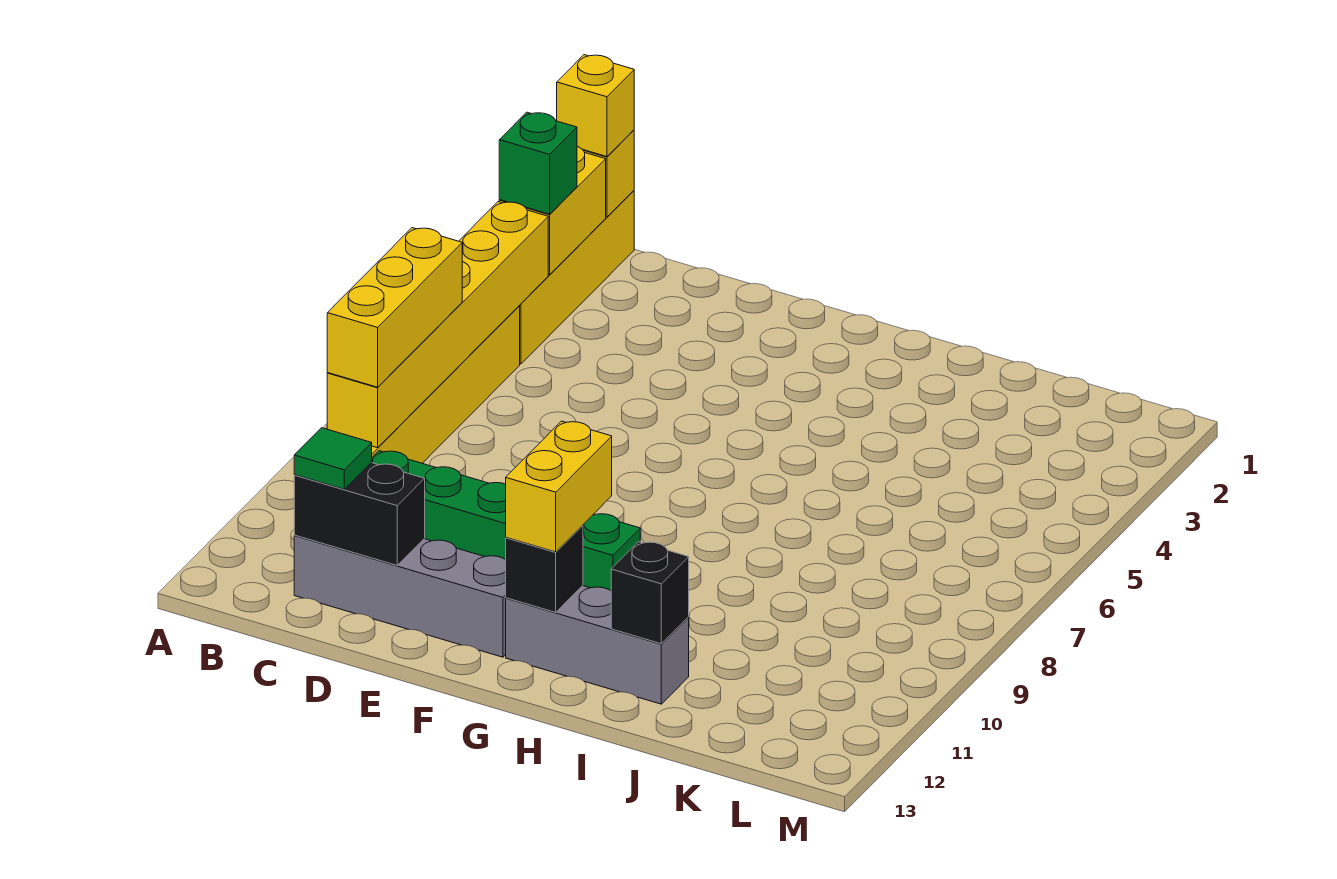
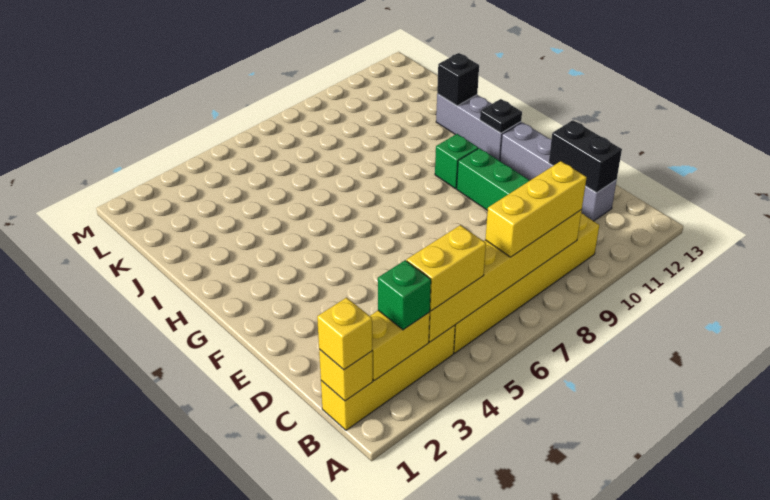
green 1x1 tile [294,428,372,489] -> none
yellow 1x2 brick [506,421,612,552] -> yellow 1x2 brick moved to [407,225,486,311]
black 1x1 brick [506,525,583,612] -> black 1x1 plate [480,99,522,133]

